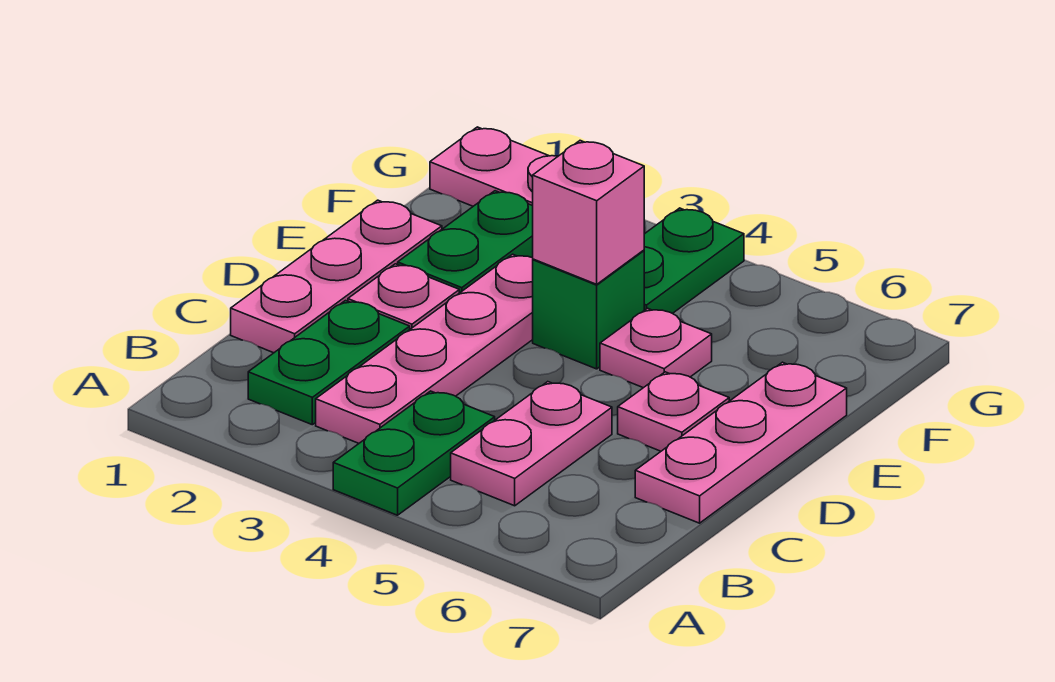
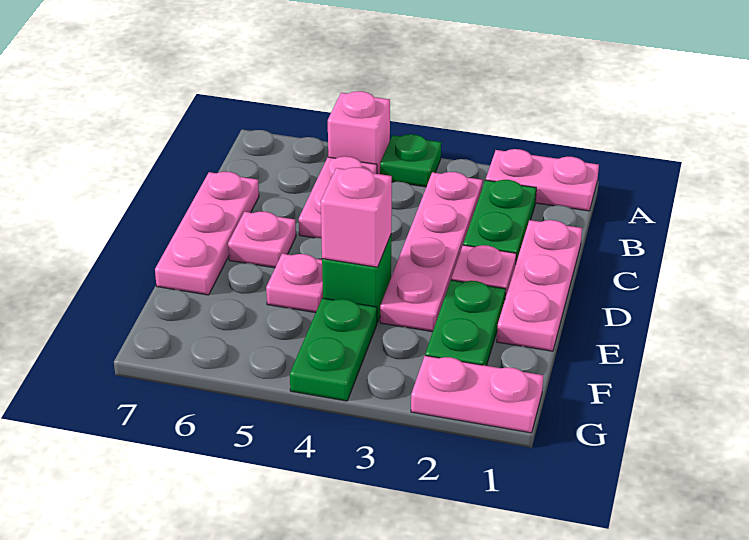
none -> pink 1x2 plate [486,149,599,211]
green 1x2 plate [333,391,495,515] -> green 1x1 plate [380,134,441,187]
none -> pink 1x1 brick [328,91,390,174]

